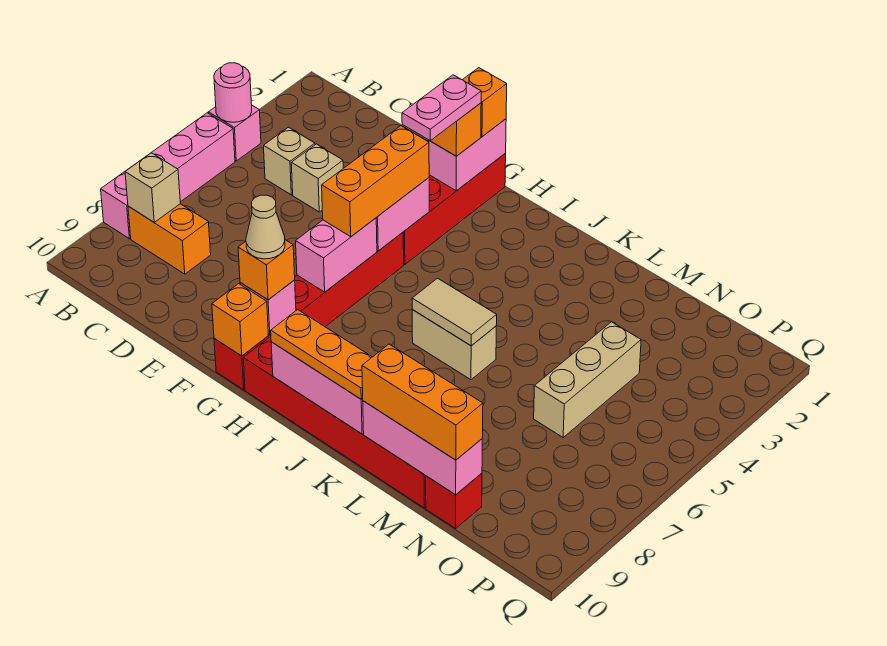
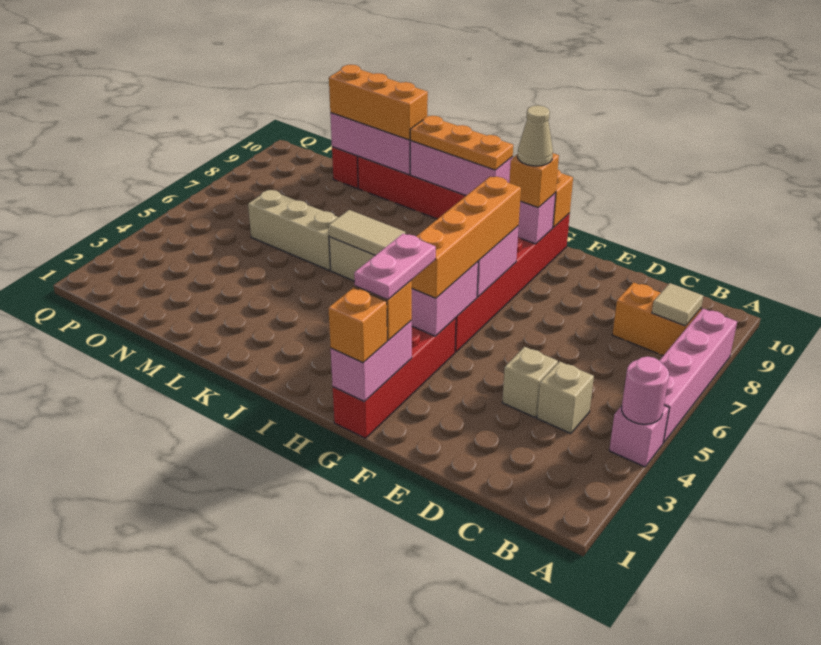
tan 1x1 brick [125,153,180,222] -> tan 1x1 tile [652,283,703,326]
orange 1x3 brick [322,126,429,237] -> orange 1x4 brick [412,176,521,298]
tan 1x3 brick [534,322,641,437] -> tan 1x3 brick turned to [248,190,339,270]

